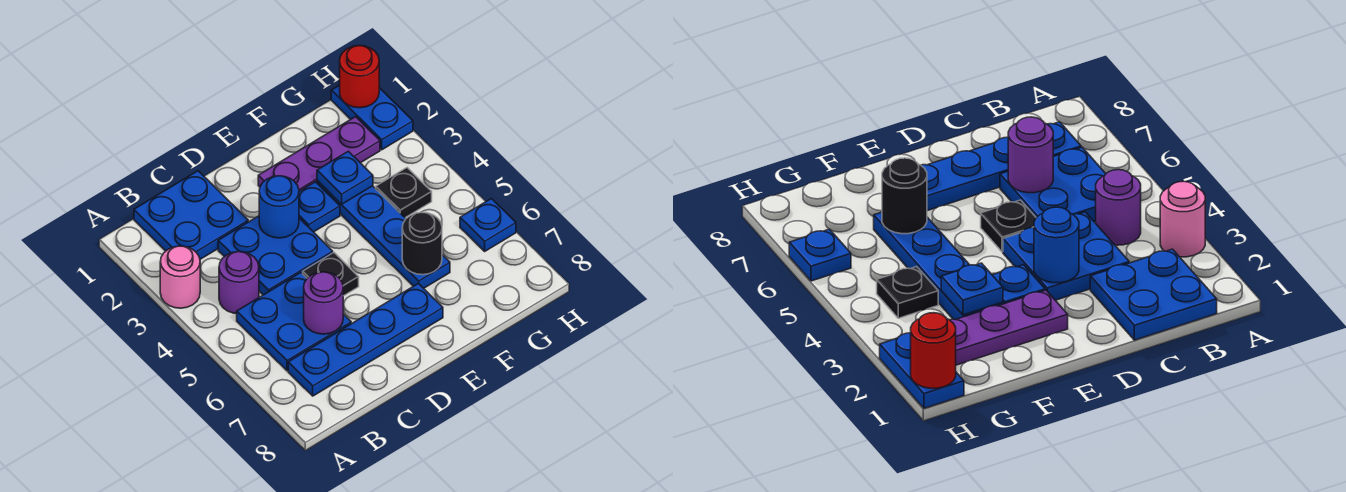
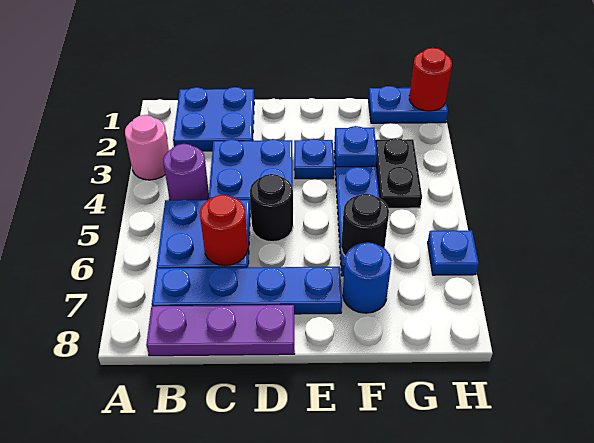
purple 1x1 round brick [304,272,343,334] -> red 1x1 round brick [200,195,248,266]
blue 1x1 round brick [259,176,299,238] -> blue 1x1 round brick moved to [343,242,392,313]
black 1x1 plate [303,253,359,296] -> black 1x1 round brick [250,174,293,242]
purple 1x3 plate [258,117,380,191] -> purple 1x3 plate moved to [146,305,295,356]
black 1x1 plate [376,168,432,218] -> black 1x2 plate [376,138,422,208]
blue 1x2 plate [331,85,413,150] -> blue 1x2 plate turned to [368,86,448,123]

